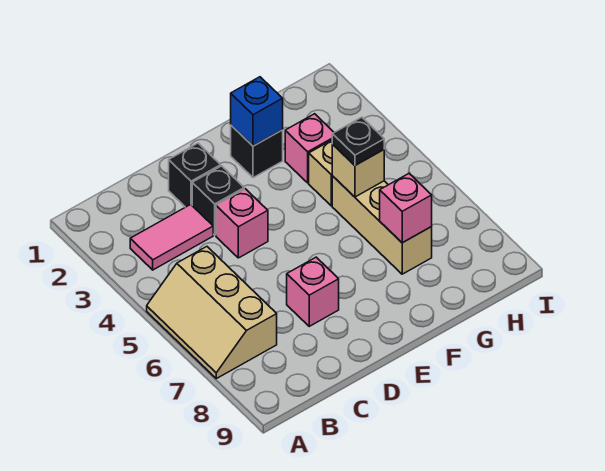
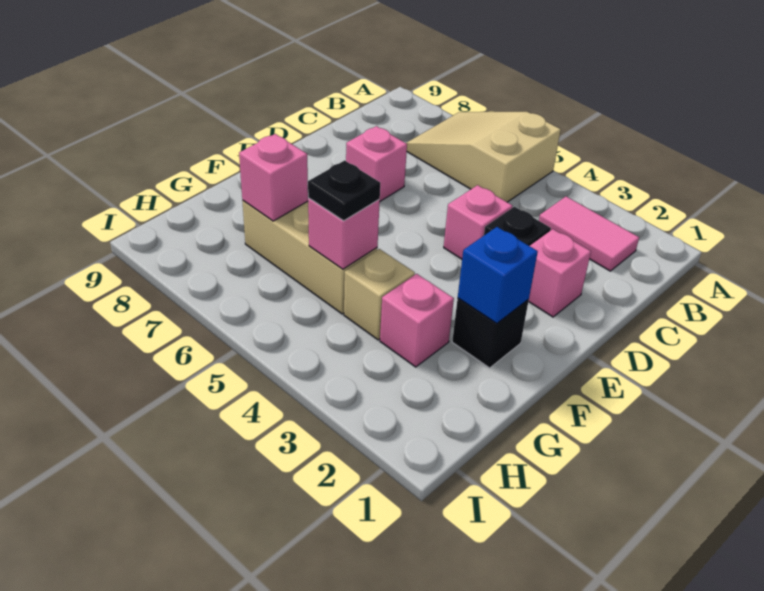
tan 2x3 slope [147,247,277,379] -> tan 2x3 slope turned to [406,112,561,202]
pink 1x2 tile [130,204,213,270] -> pink 1x2 tile turned to [539,197,639,271]
black 1x1 brick [169,143,221,207] -> pink 1x1 brick [528,229,591,317]
tan 1x1 brick [332,144,384,197] -> pink 1x1 brick [308,198,380,269]

